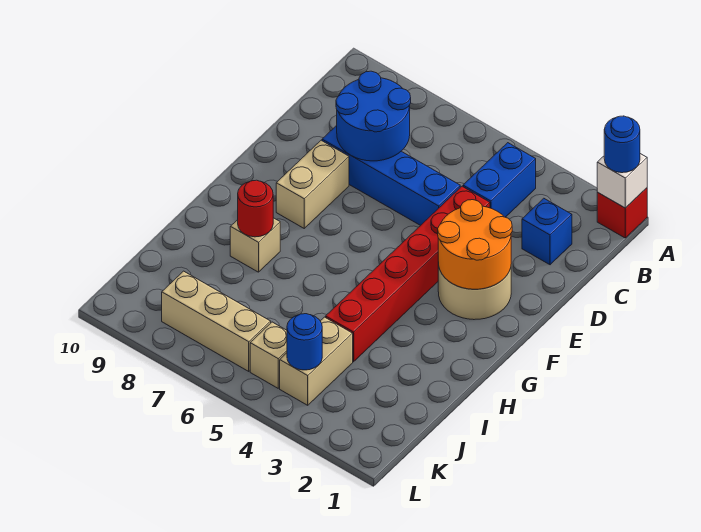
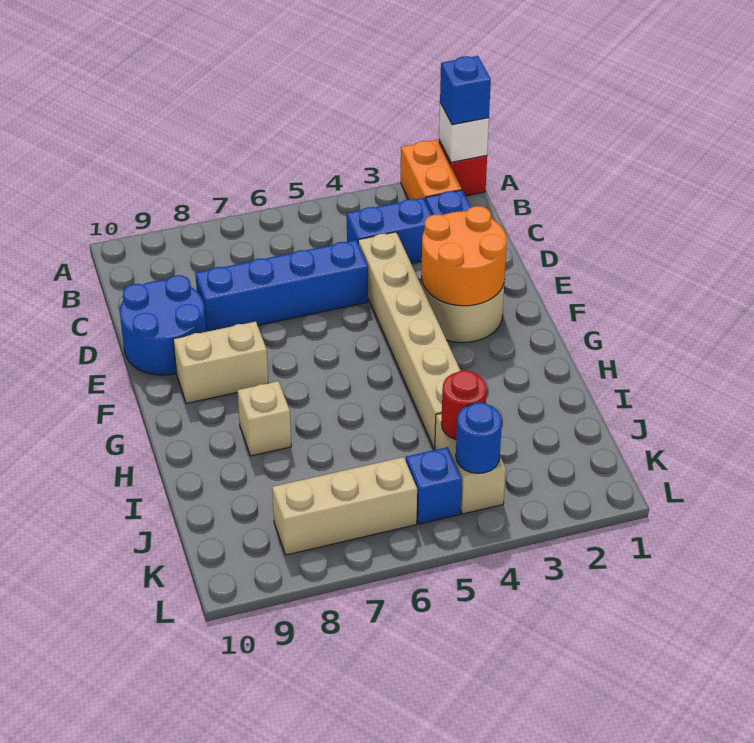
blue 1x1 round brick [604,116,640,173] -> blue 1x1 brick [440,56,491,125]
none -> orange 1x2 brick [401,140,462,199]
blue 1x2 brick [463,143,536,217] -> blue 1x2 brick turned to [347,198,432,264]
blue 2x2 round brick [336,71,411,161] -> blue 2x2 round brick moved to [120,275,206,375]
red 1x6 brick [326,186,490,362] -> tan 1x6 brick [358,232,461,449]
tan 1x2 brick [276,140,349,228] -> tan 1x2 brick turned to [173,322,268,404]
red 1x1 round brick [238,180,273,237] -> red 1x1 round brick moved to [441,371,487,439]
tan 1x1 brick [250,322,287,388] -> blue 1x1 brick [406,447,462,524]

